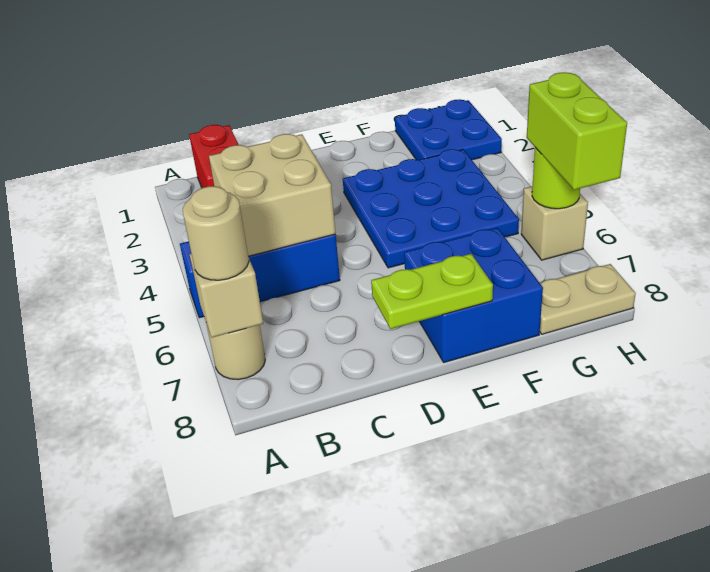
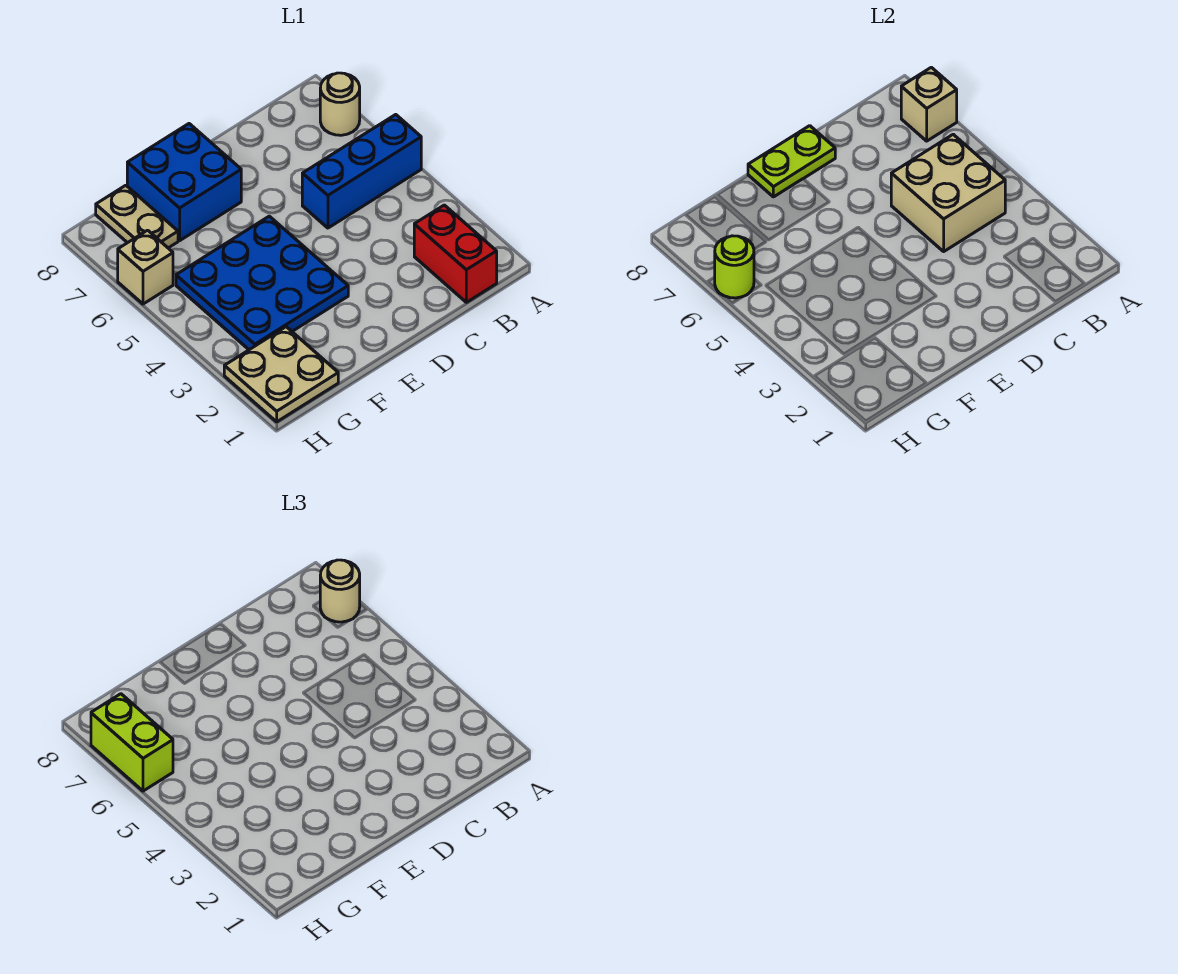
blue 2x2 plate [395,99,502,160] -> tan 2x2 plate [224,327,338,422]
tan 1x2 plate [540,264,636,334] -> tan 1x2 plate turned to [96,185,178,248]

